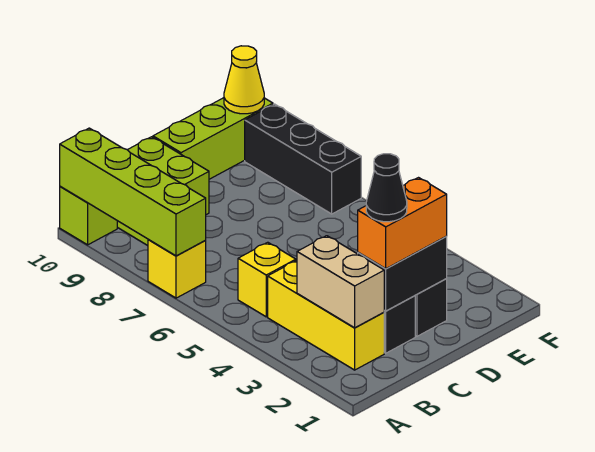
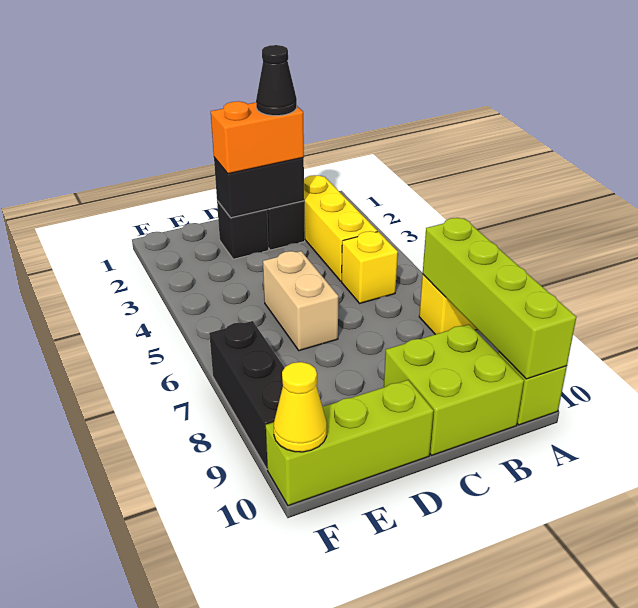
tan 1x2 brick [297,236,384,328] -> tan 1x2 brick moved to [263,251,338,351]

